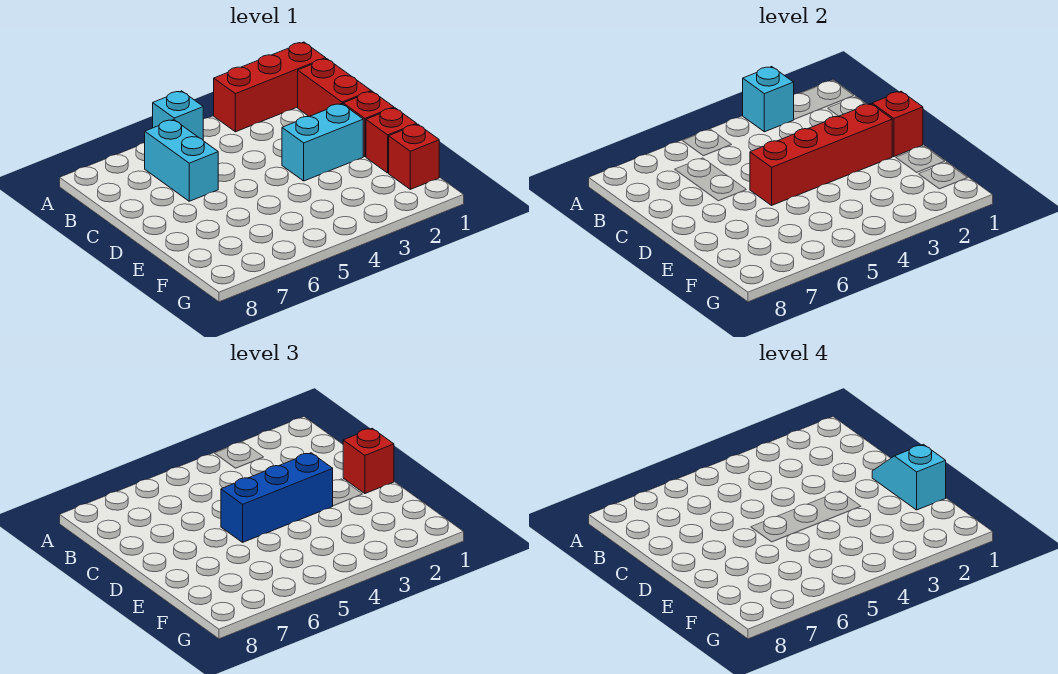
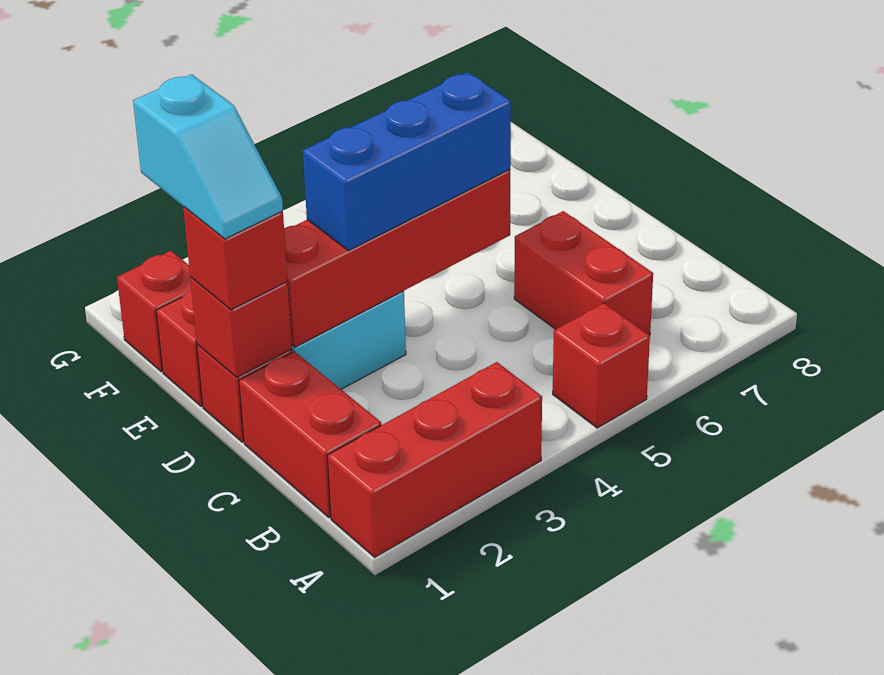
cyan 1x1 brick [743,67,794,132] -> none
cyan 1x1 brick [153,91,203,140] -> red 1x1 brick [553,303,650,428]
cyan 1x2 brick [145,120,218,201] -> red 1x2 brick [514,211,653,335]

